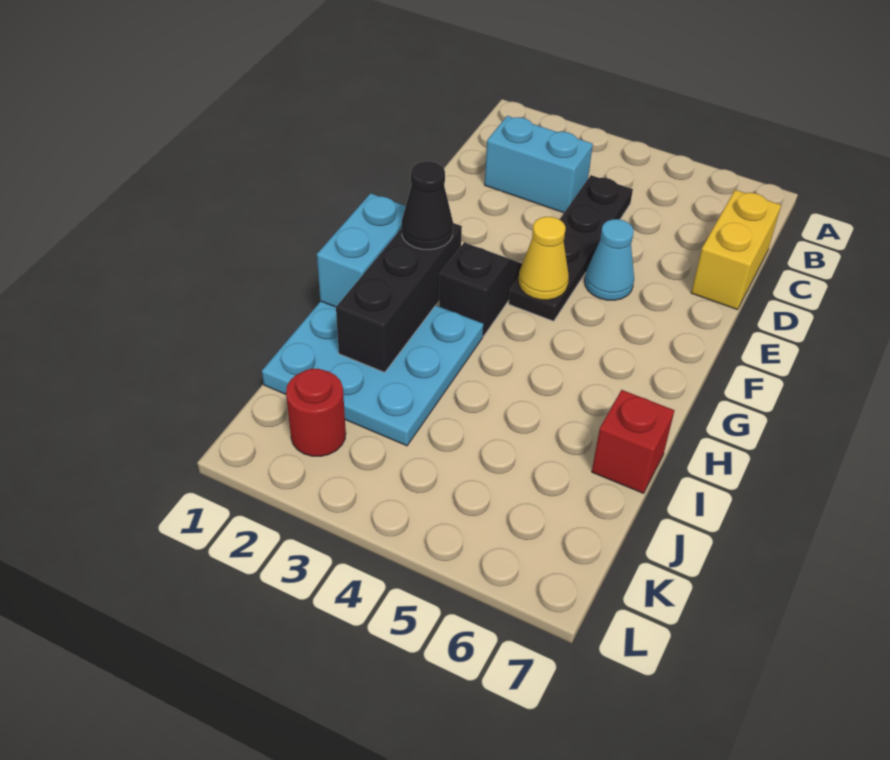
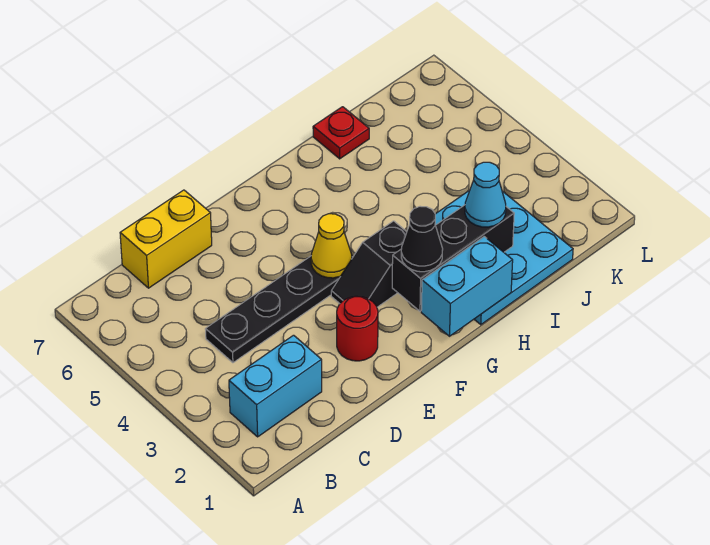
cyan 1x2 brick [485,116,593,213] -> cyan 1x2 brick turned to [229,335,322,437]
cyan 1x1 cone [585,219,634,300] -> cyan 1x1 cone moved to [465,162,506,227]
red 1x1 brick [592,390,675,493] -> red 1x1 plate [313,107,369,159]
red 1x1 round brick [286,369,346,456] -> red 1x1 round brick moved to [337,296,378,361]

